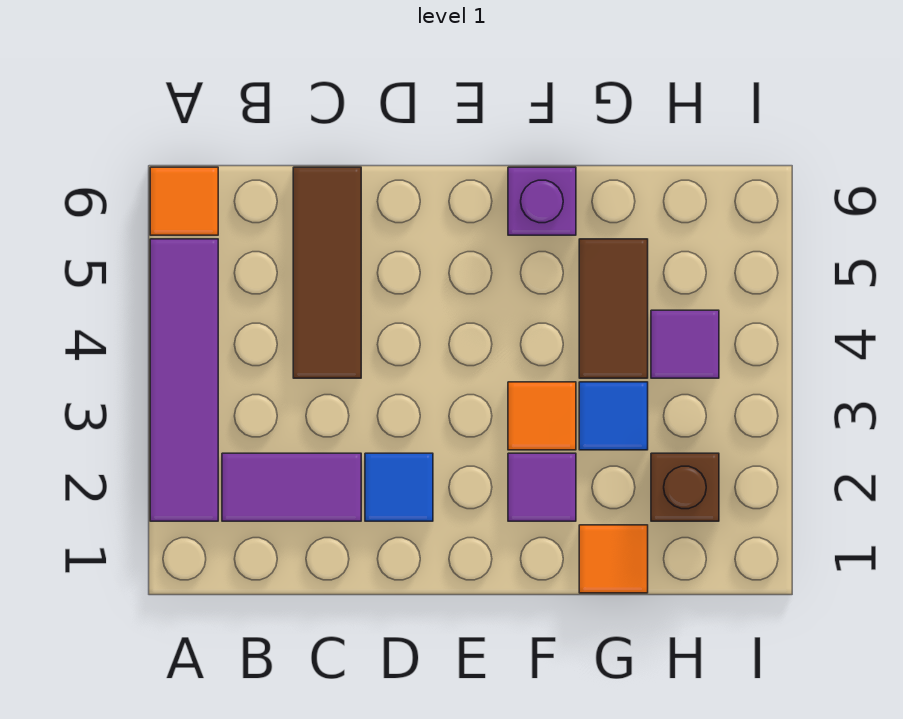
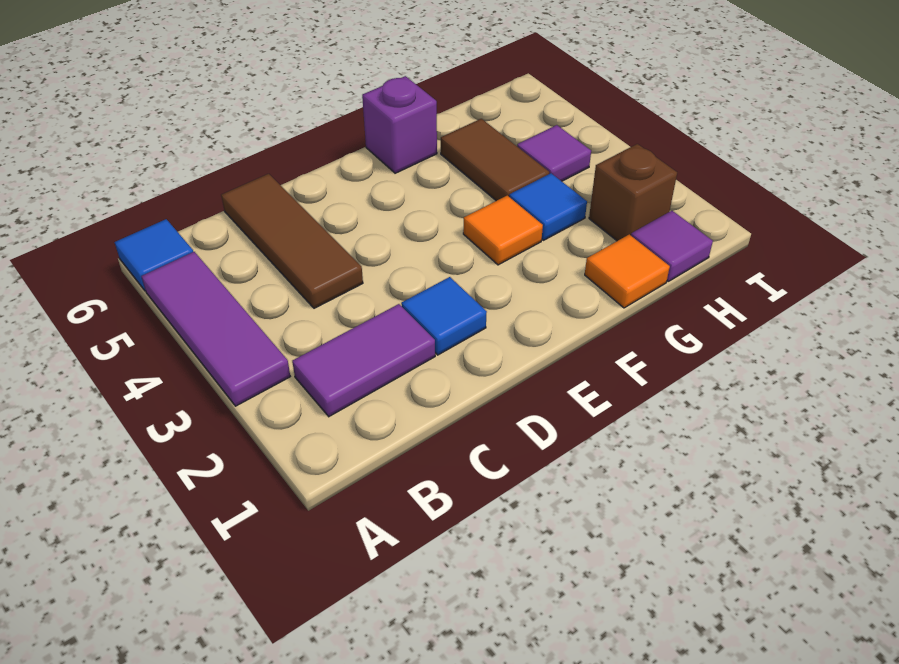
purple 1x4 tile [150,239,218,521] -> purple 1x3 tile [142,252,290,406]
orange 1x1 tile [150,167,218,235] -> blue 1x1 tile [115,219,193,291]
purple 1x1 tile [508,453,576,521] -> purple 1x1 tile moved to [631,211,713,281]

